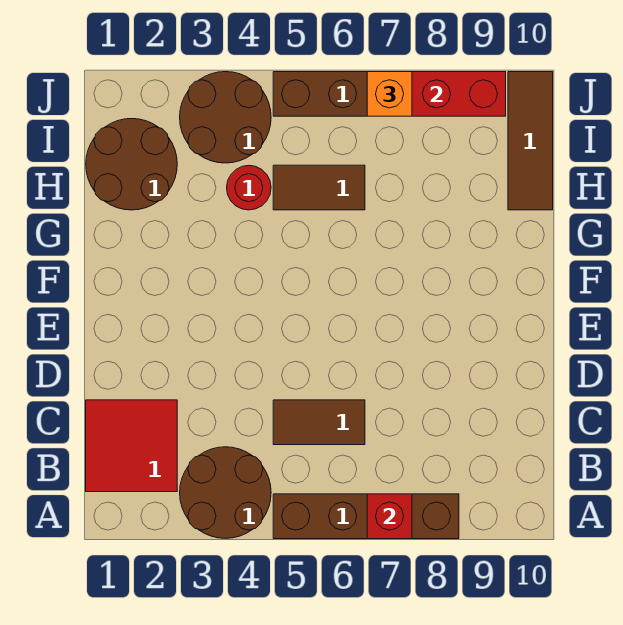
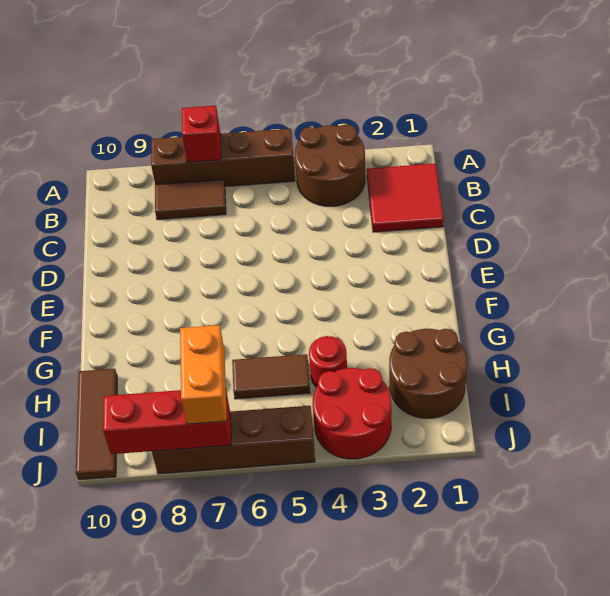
brown 1x2 tile [273,400,365,445] -> brown 1x2 tile moved to [155,179,226,220]
brown 2x2 round brick [180,72,271,163] -> red 2x2 round brick [313,368,391,459]
orange 1x1 brick [367,72,412,116] -> orange 1x2 brick [180,325,227,424]

